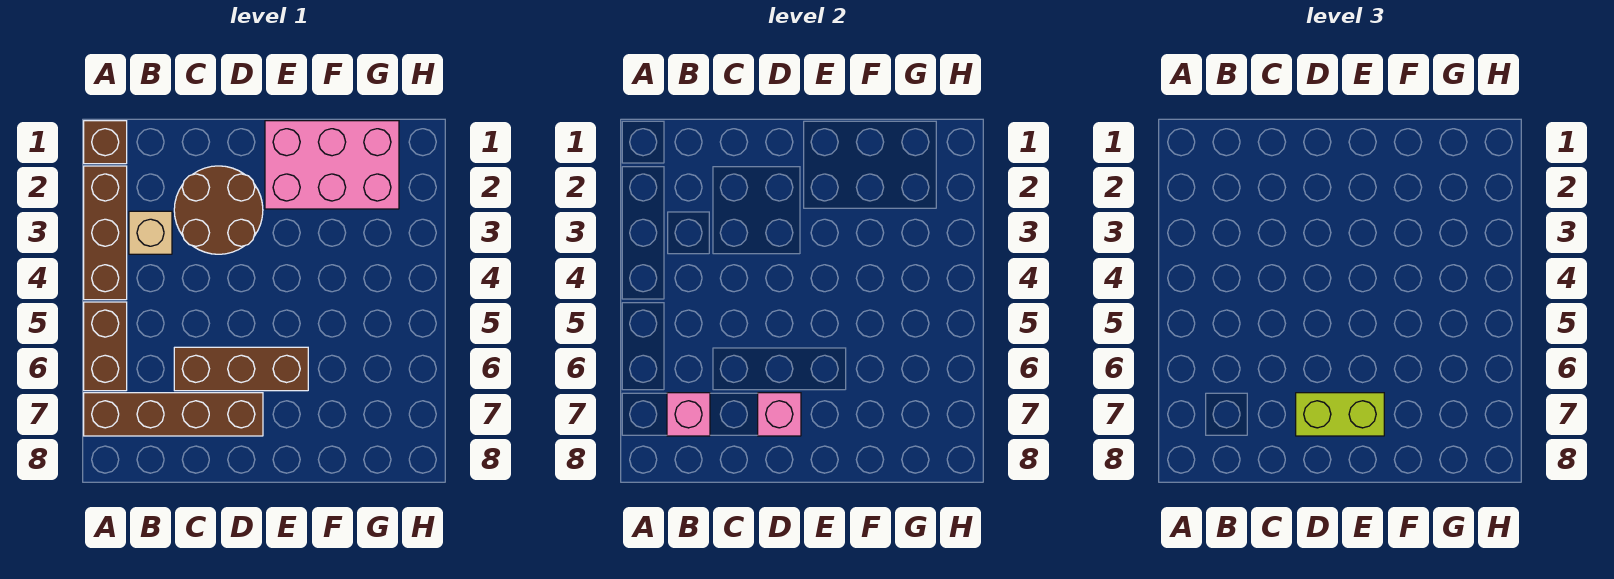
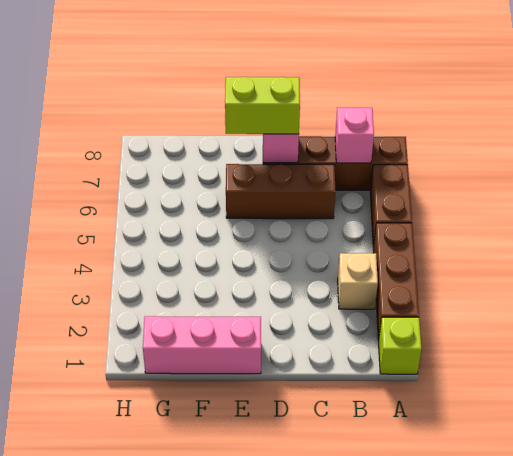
brown 1x1 brick [84,121,127,164] -> lime 1x1 brick [379,317,422,374]
brown 2x2 round brick [174,166,263,254] -> none
pink 2x3 brick [265,121,399,209] -> pink 1x3 brick [143,316,261,374]

